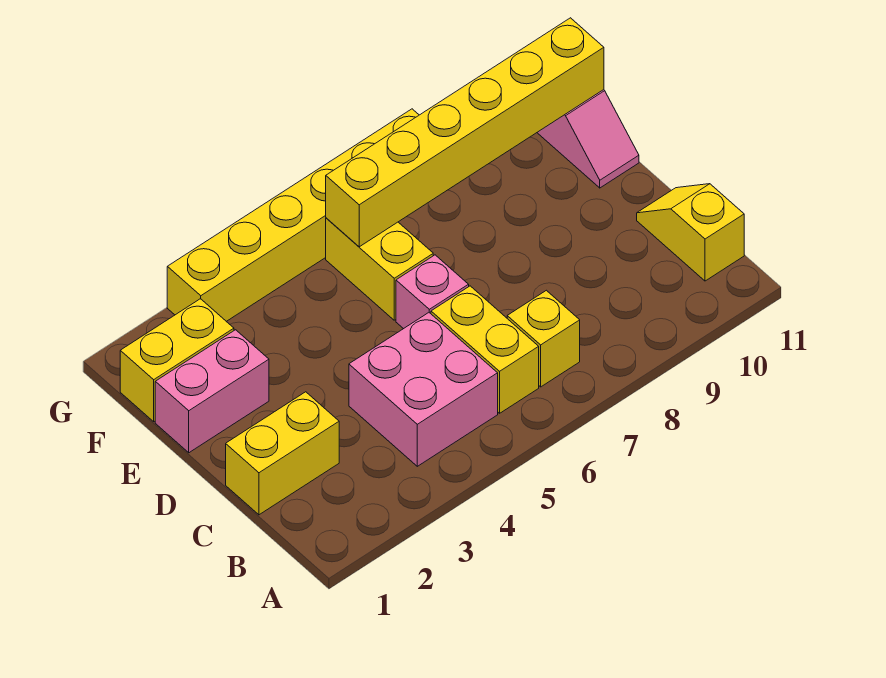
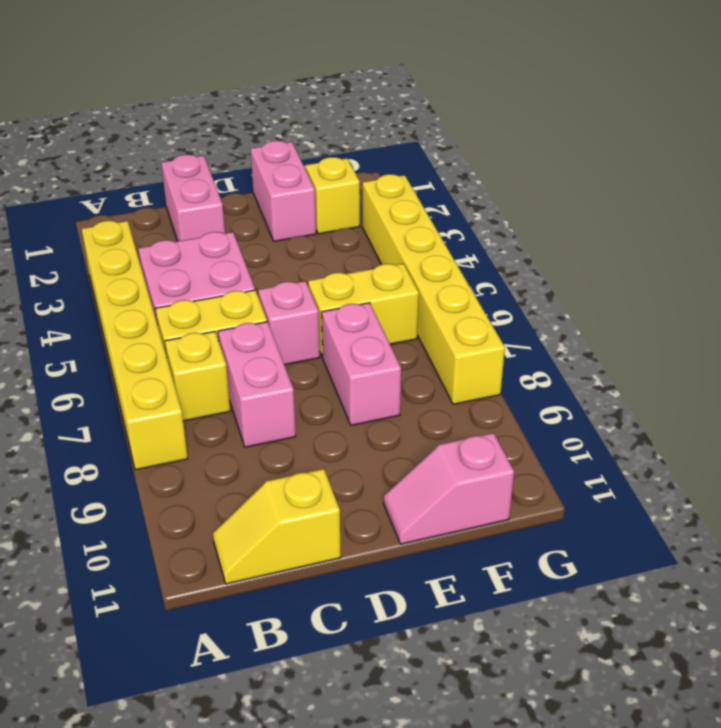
yellow 1x2 slope [637,184,744,281] -> yellow 1x2 slope turned to [213,469,341,584]
yellow 1x2 brick [226,392,339,515] -> pink 1x2 brick [161,155,225,241]
none -> pink 1x2 brick [218,322,296,447]
none -> pink 1x2 brick [322,303,401,425]
yellow 1x2 brick [120,299,234,422] -> yellow 1x1 brick [306,157,360,234]
yellow 1x6 brick [326,18,604,247] -> yellow 1x6 brick moved to [82,221,188,470]

